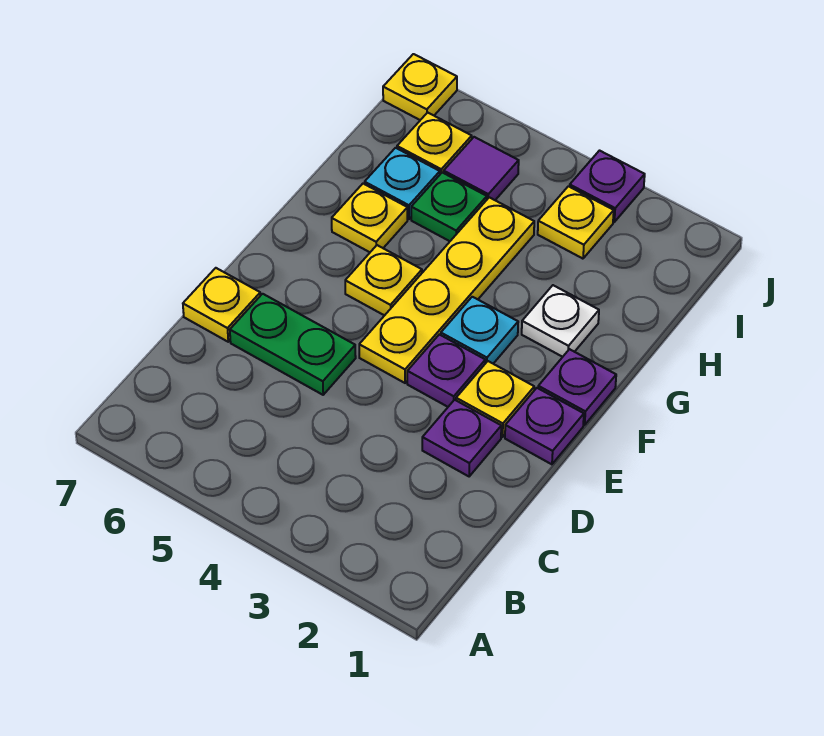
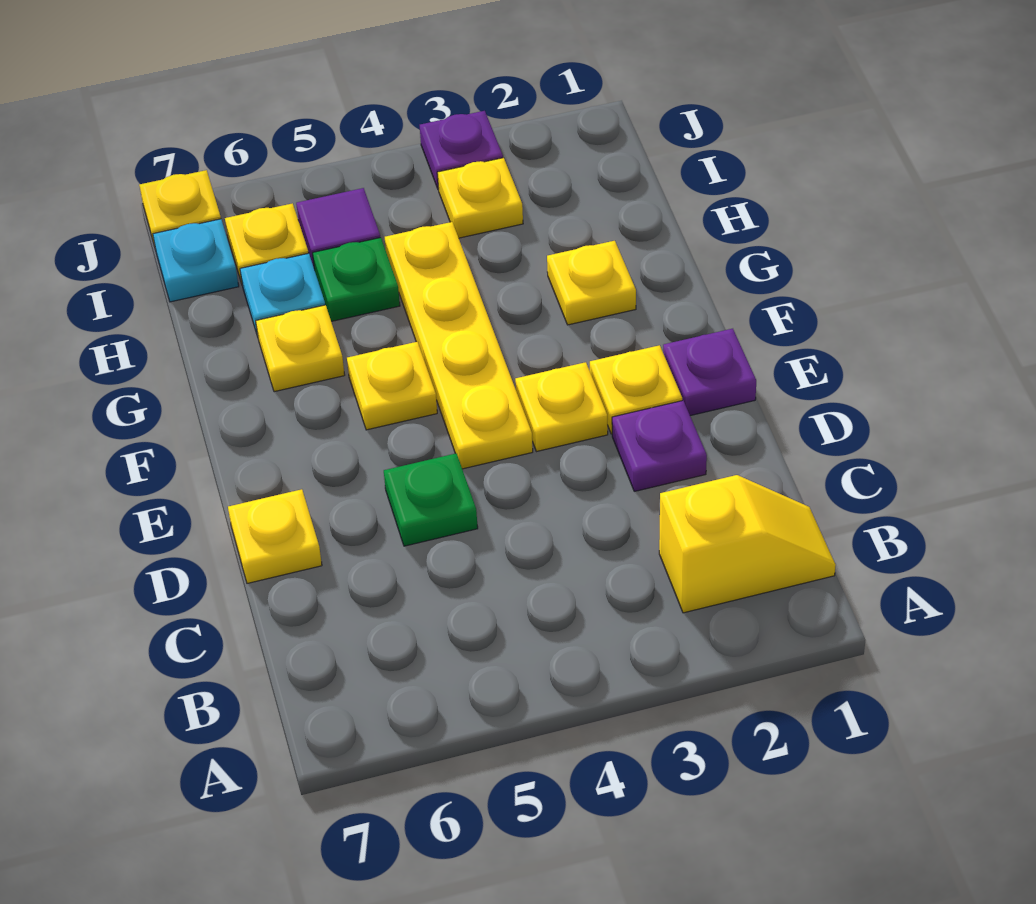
none -> yellow 1x2 slope [659,475,836,613]
green 1x2 plate [230,294,356,395] -> green 1x1 plate [384,453,478,546]
purple 1x1 plate [407,334,485,407] -> yellow 1x1 plate [515,362,608,452]
purple 1x1 plate [538,349,616,425] -> none
cyan 1x1 plate [441,297,518,364] -> cyan 1x1 plate moved to [153,219,239,302]
white 1x1 plate [522,285,599,357] -> yellow 1x1 plate [547,241,636,325]

